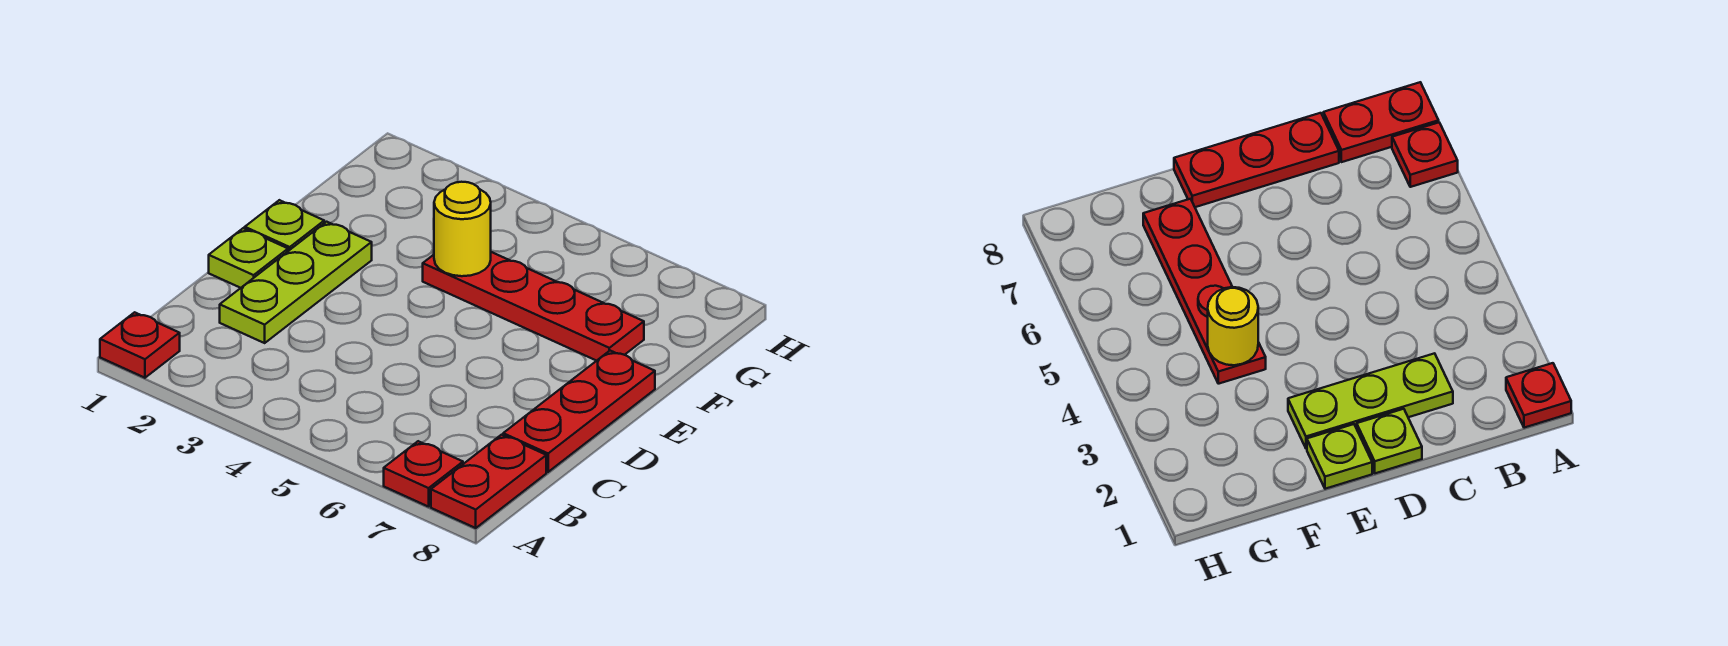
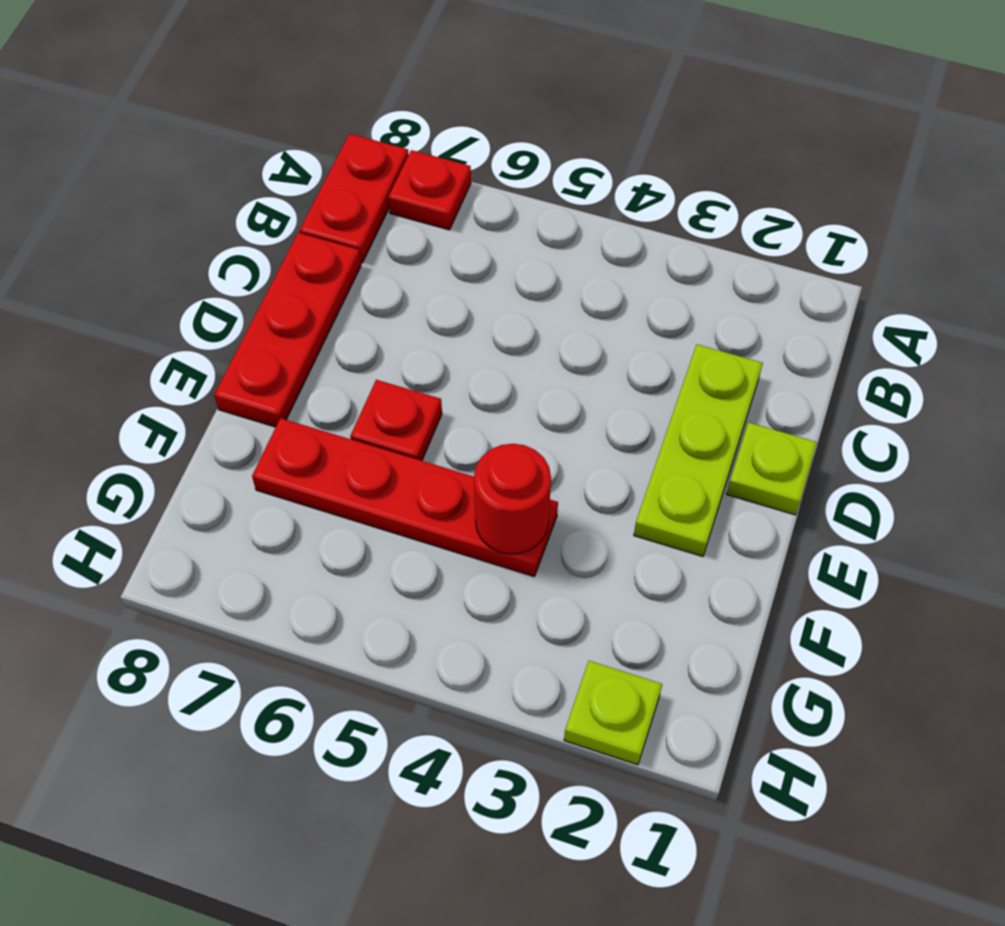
red 1x1 plate [100,312,180,378] -> red 1x1 plate moved to [350,380,442,461]
lime 1x1 plate [245,200,324,251] -> lime 1x1 plate moved to [564,661,662,765]
yellow 1x1 round brick [434,182,491,276] -> red 1x1 round brick [474,444,551,554]

